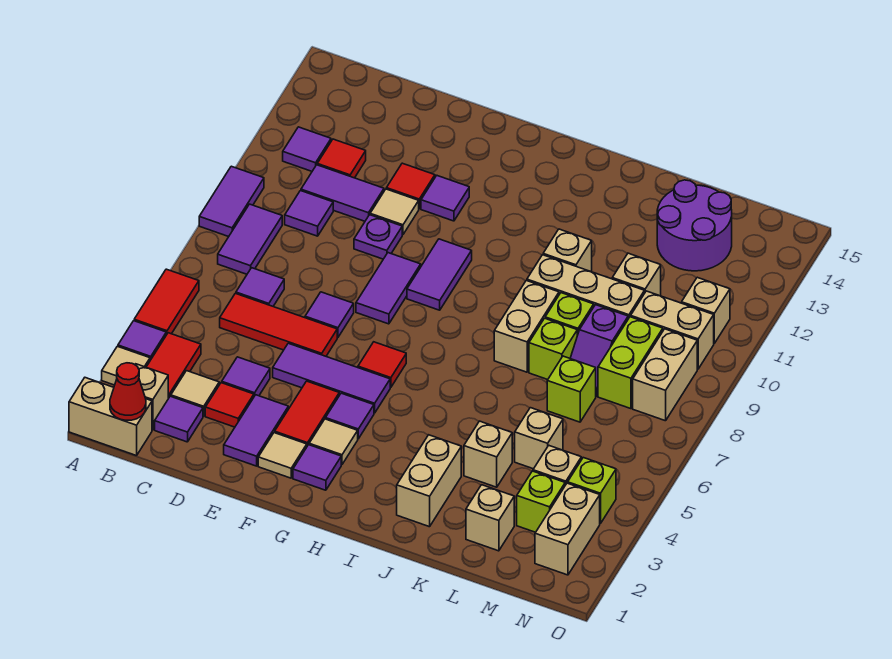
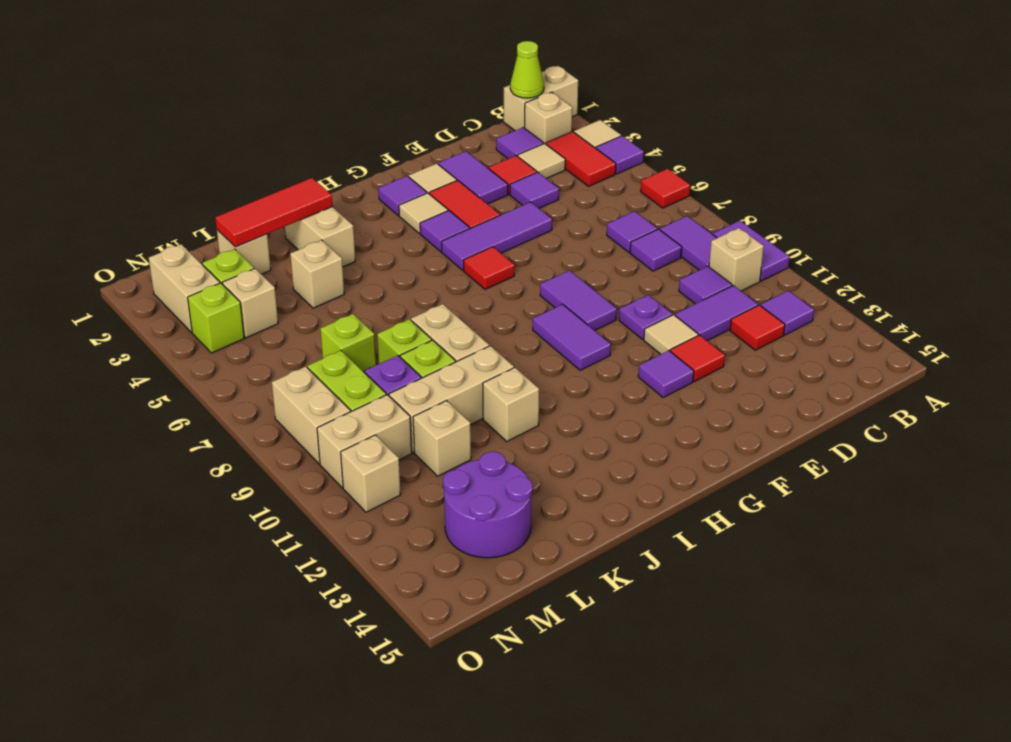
red 1x2 tile [134,269,199,335] -> red 1x1 tile [641,169,690,208]
red 1x1 cone [110,363,146,420] -> lime 1x1 cone [510,41,544,98]
red 1x3 tile [220,293,337,356] -> red 1x3 tile moved to [215,178,332,247]
purple 1x1 tile [305,292,354,338] -> purple 1x1 tile moved to [630,229,682,271]
tan 1x1 brick [515,408,563,469] -> tan 1x1 brick moved to [709,228,764,291]

